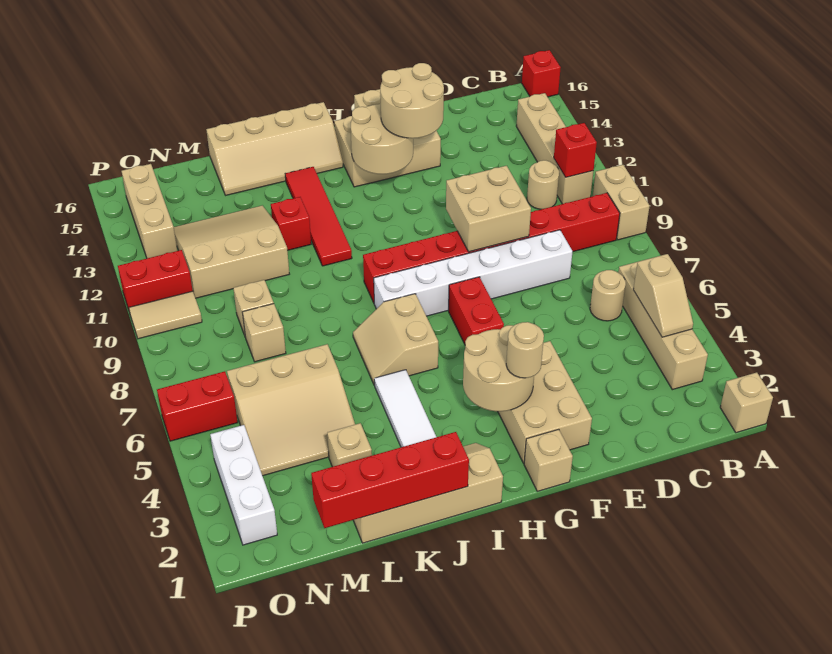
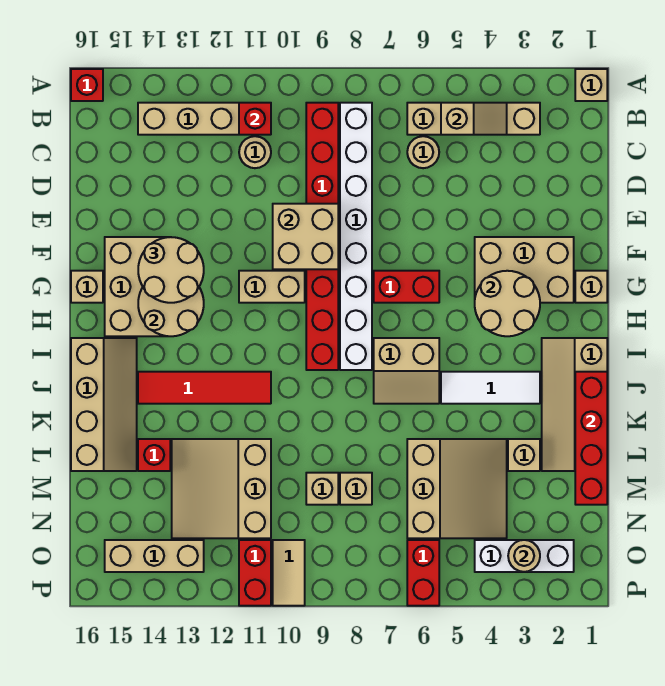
tan 1x2 brick [593,165,650,240] -> tan 1x2 brick moved to [239,271,305,303]
white 1x6 brick [374,230,573,316] -> white 1x8 brick [340,103,372,370]
tan 1x1 round brick [506,322,544,378] -> tan 1x1 round brick moved to [508,540,540,572]
red 1x1 brick [271,197,311,250] -> red 1x1 brick moved to [138,439,170,471]

